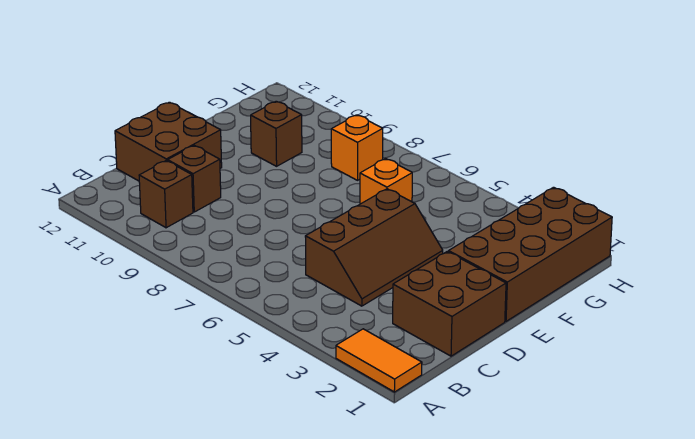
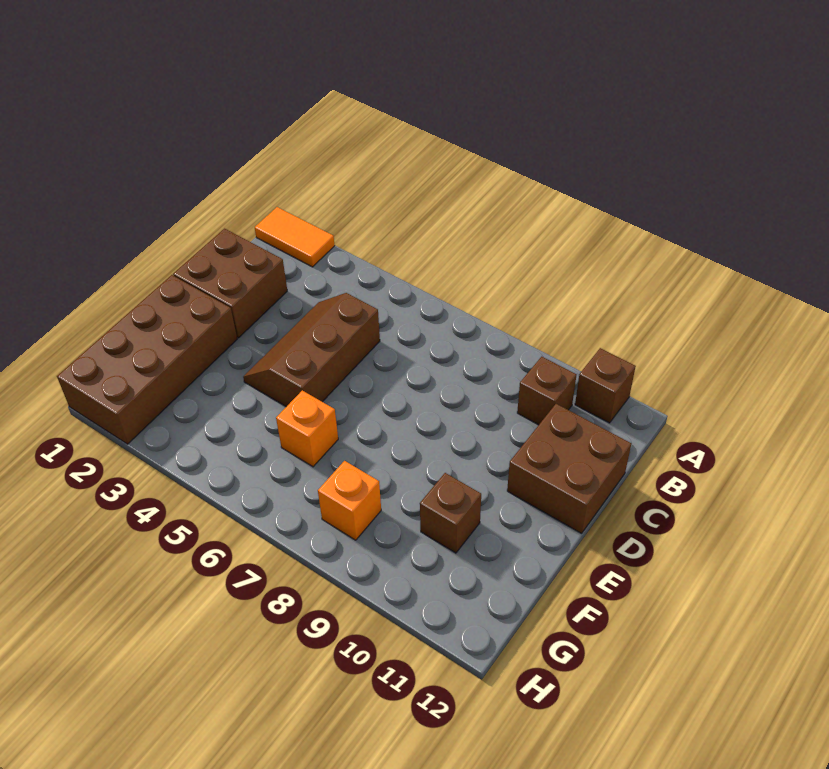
brown 1x1 brick [168,145,221,212] -> brown 1x1 brick moved to [575,348,636,423]

